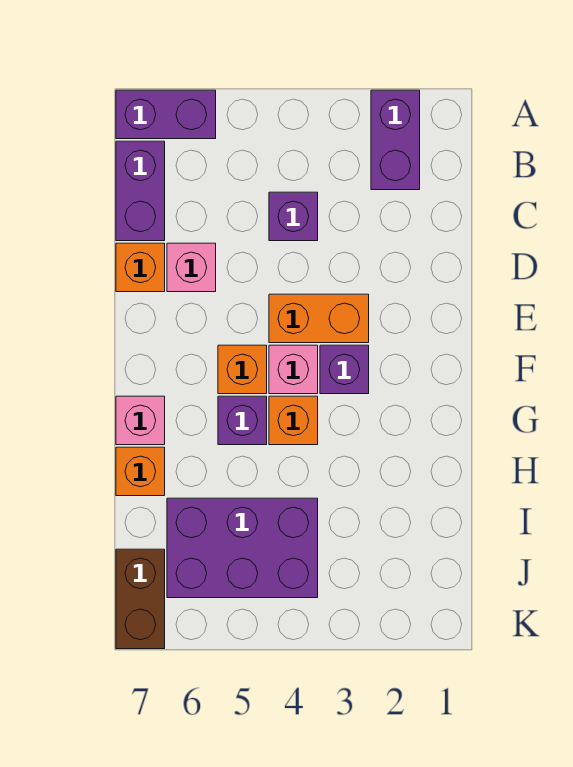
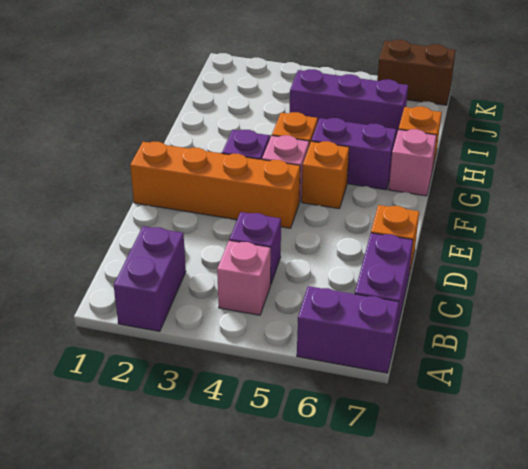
pink 1x1 brick [167,243,216,292] -> pink 1x1 brick moved to [217,240,271,315]
orange 1x2 brick [269,294,369,343] -> orange 1x4 brick [130,142,300,228]
purple 1x1 brick [218,396,267,445] -> purple 1x2 brick [311,118,396,190]
purple 2x3 brick [167,498,318,598] -> purple 1x3 brick [290,69,408,140]
brown 1x2 brick [116,549,165,649] -> brown 1x2 brick turned to [377,40,456,105]

